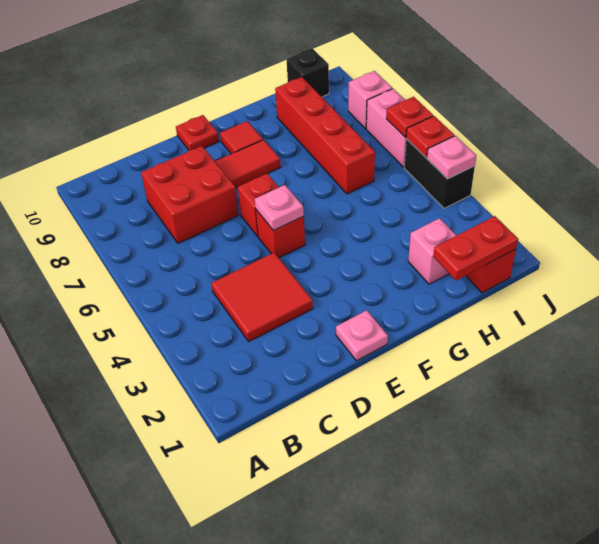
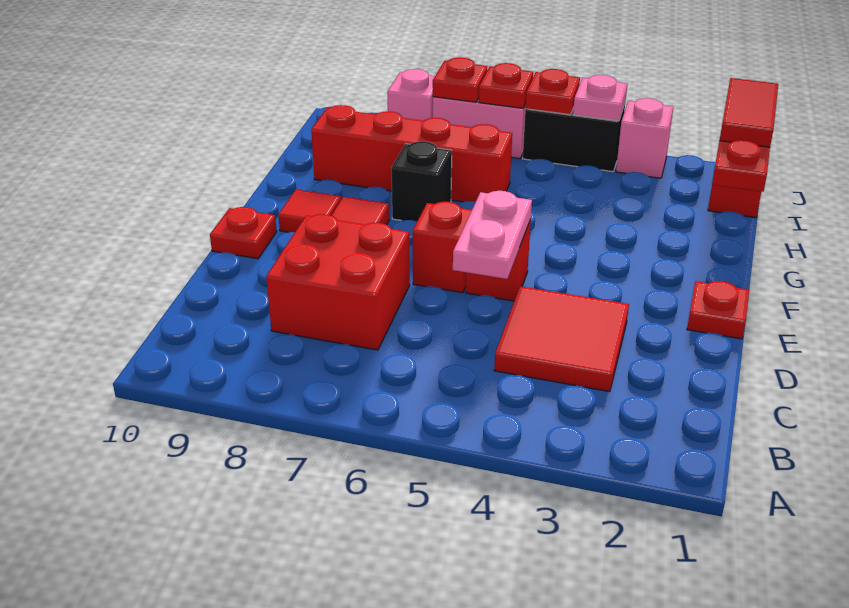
pink 1x1 plate [336,310,388,361] -> red 1x1 plate [687,281,749,339]
pink 1x1 plate [255,185,304,231] -> pink 1x2 plate [453,191,532,279]
pink 1x1 brick [408,218,456,284] -> pink 1x1 brick moved to [616,98,673,178]
none -> red 1x2 tile [720,78,778,147]
black 1x1 brick [287,48,329,97] -> black 1x1 brick moved to [391,141,452,221]
none -> red 1x1 plate [433,57,487,102]

